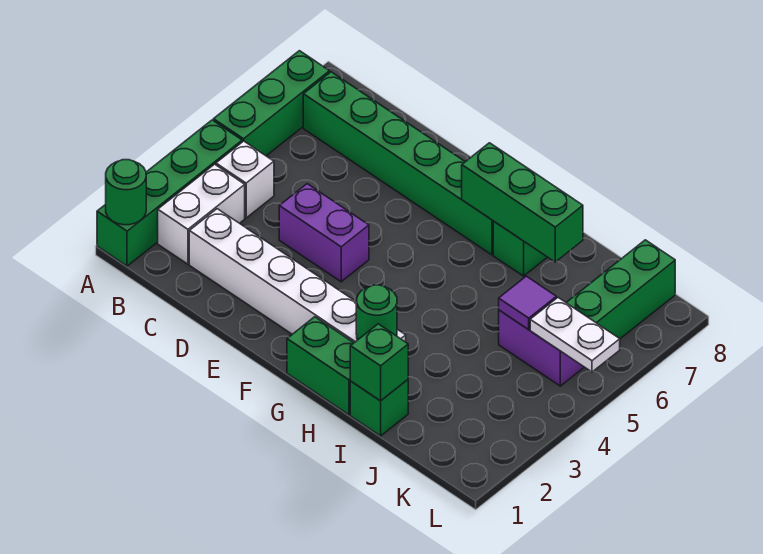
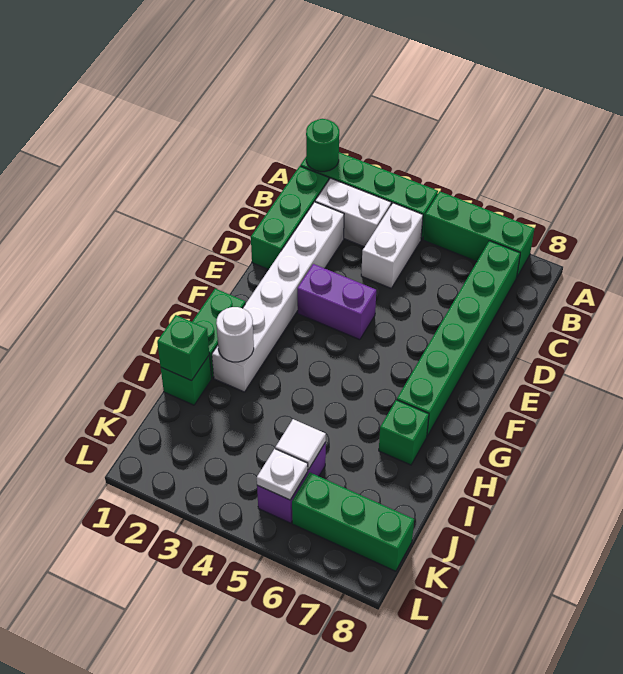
white 1x1 brick [216,141,274,218] -> white 1x2 brick [361,203,423,288]
purple 1x2 brick [279,184,369,282] -> purple 1x2 brick turned to [297,264,376,340]
green 1x3 brick [462,143,583,262] -> green 1x3 brick moved to [251,166,329,269]
green 1x1 round brick [356,285,397,340] -> white 1x1 round brick [216,307,254,362]
purple 1x1 tile [499,276,556,330] -> white 1x1 tile [275,419,326,470]
white 1x2 plate [530,298,620,372] -> white 1x1 plate [257,449,308,500]

